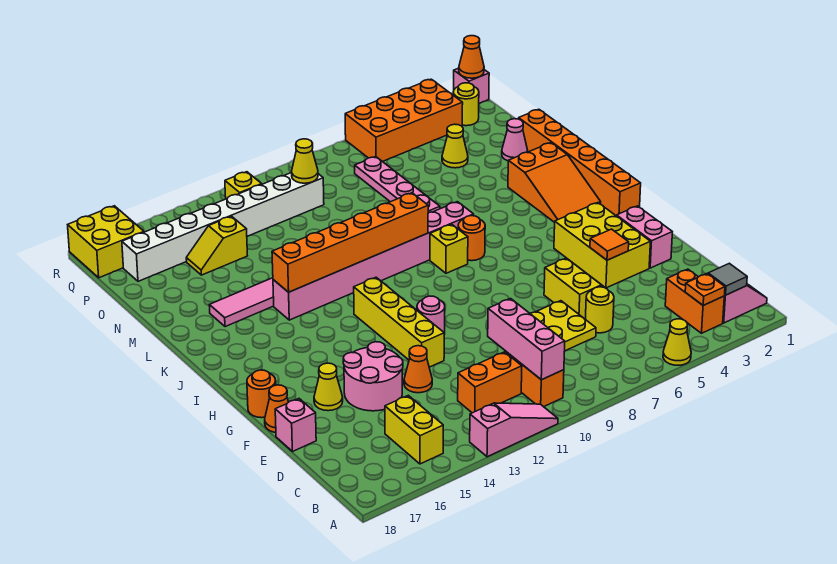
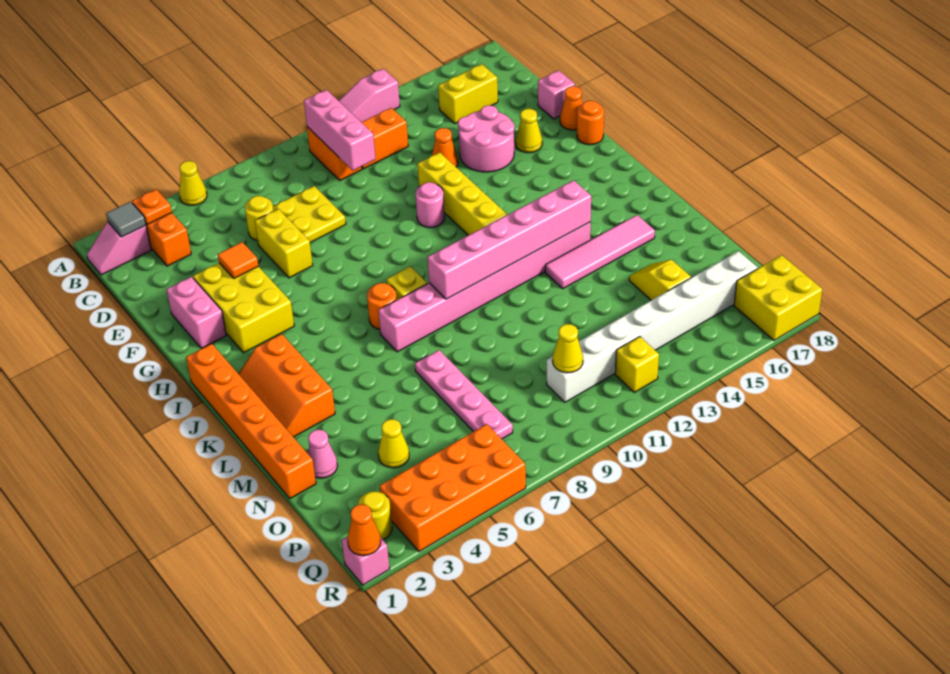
yellow 1x2 brick [385,395,443,464] -> yellow 1x2 brick turned to [438,64,498,123]
orange 2x3 slope [508,143,601,222] -> orange 2x3 slope turned to [238,334,335,437]
orange 1x6 brick [272,193,428,292] -> pink 1x6 brick [428,180,591,299]
yellow 1x2 slope [186,216,247,275] -> yellow 1x2 slope turned to [629,260,691,300]

